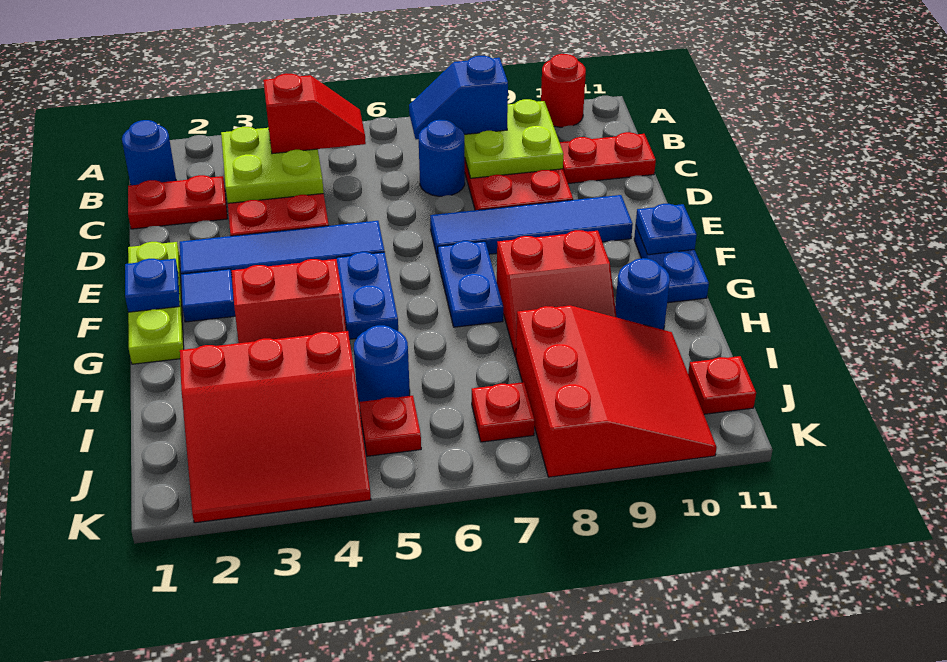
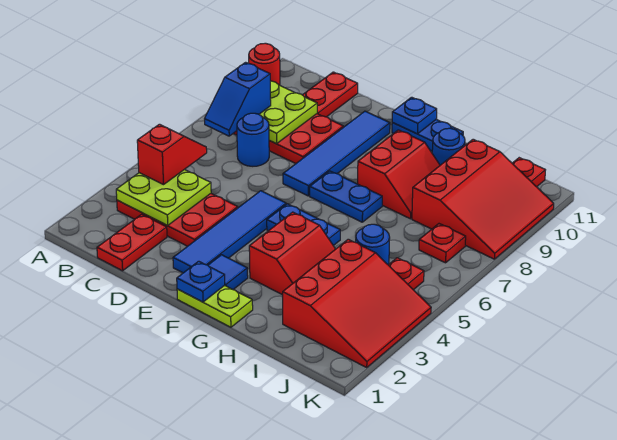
blue 1x1 round brick [122,120,176,185] -> none
lime 1x3 plate [128,242,184,364] -> lime 1x2 plate [177,285,253,327]
red 3x3 slope [516,305,717,477] -> red 3x3 slope turned to [412,139,554,259]

